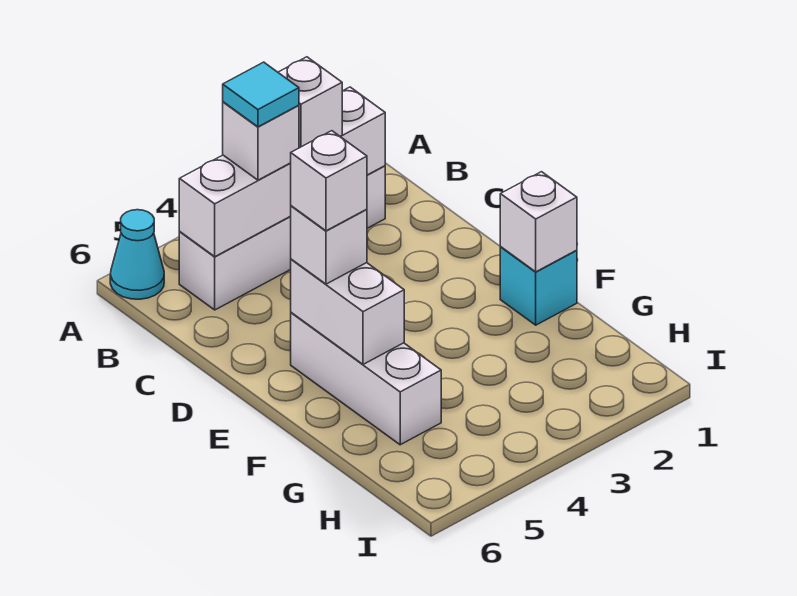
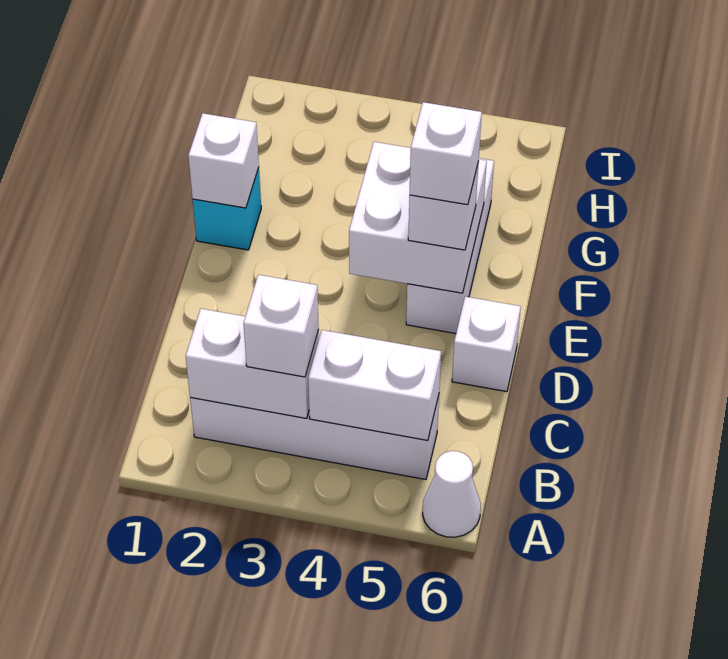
cyan 1x1 cone [110,210,164,299] -> white 1x1 cone [423,451,481,537]
white 1x1 brick [223,102,299,180] -> white 1x1 brick moved to [452,297,521,392]
cyan 1x1 tile [223,62,299,127] -> none
white 1x2 brick [291,259,404,364] -> white 2x2 brick [349,142,487,293]

